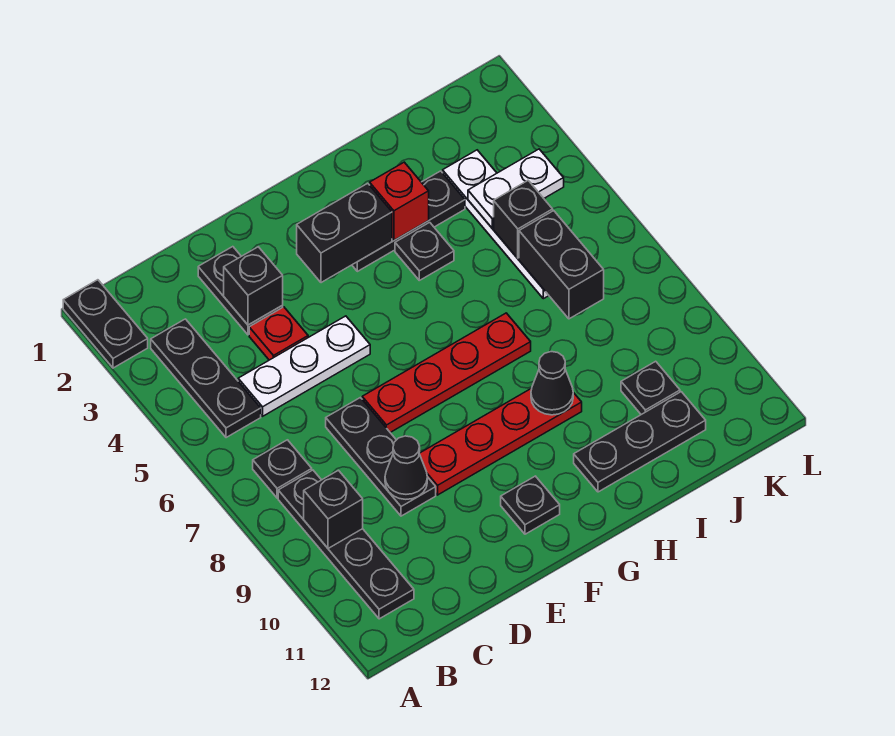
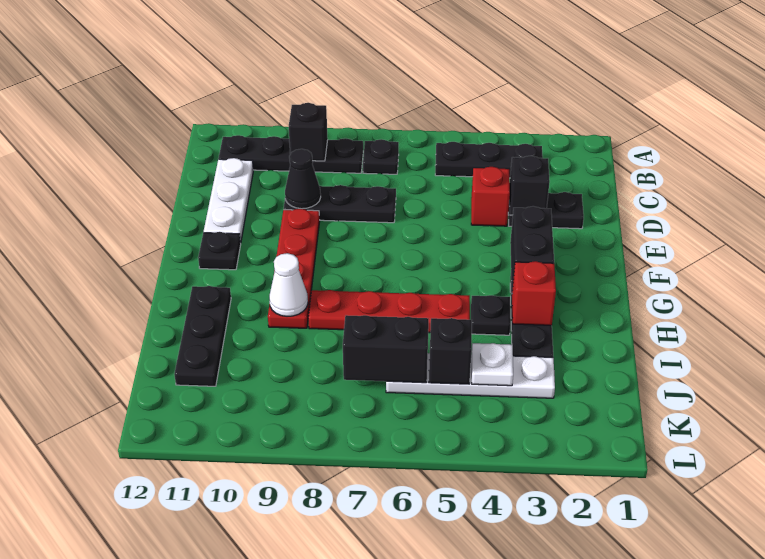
black 1x2 plate [63,280,148,368] -> none
white 1x3 plate [238,316,370,416] -> white 1x3 plate moved to [204,158,253,243]
red 1x1 plate [249,307,308,360] -> red 1x1 brick [471,167,510,226]
red 1x4 plate [362,313,531,433] -> red 1x4 plate turned to [308,290,470,333]
black 1x1 cone [531,352,573,415] -> white 1x1 cone [269,253,308,316]
white 1x2 plate [468,149,564,228] -> white 1x1 plate [471,343,513,386]
black 1x1 plate [621,361,680,415] -> none

